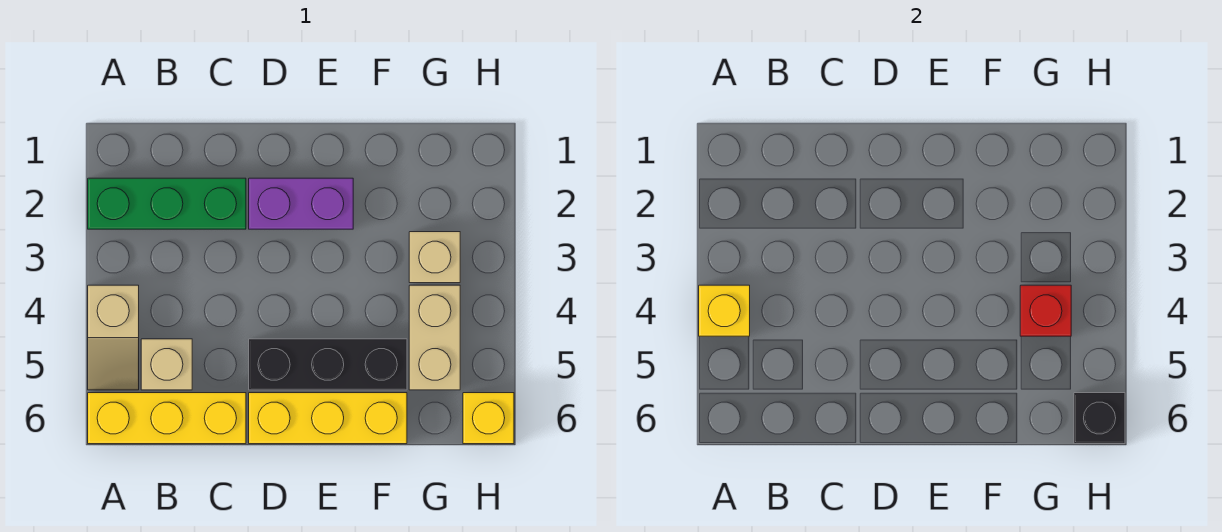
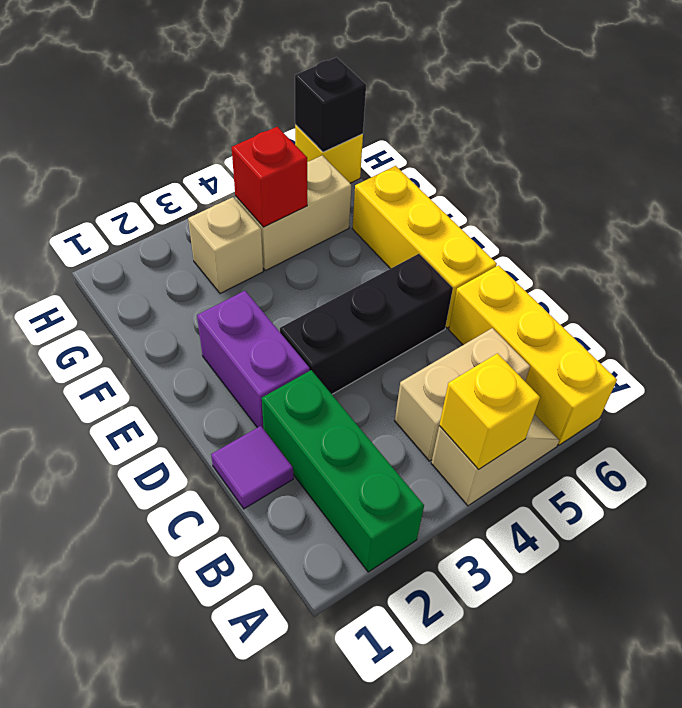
tan 1x1 brick [141,339,192,390] -> tan 1x2 brick [395,328,530,461]
none -> purple 1x1 tile [211,426,293,509]
black 1x3 brick [249,339,407,390] -> black 1x3 brick turned to [280,254,453,394]

